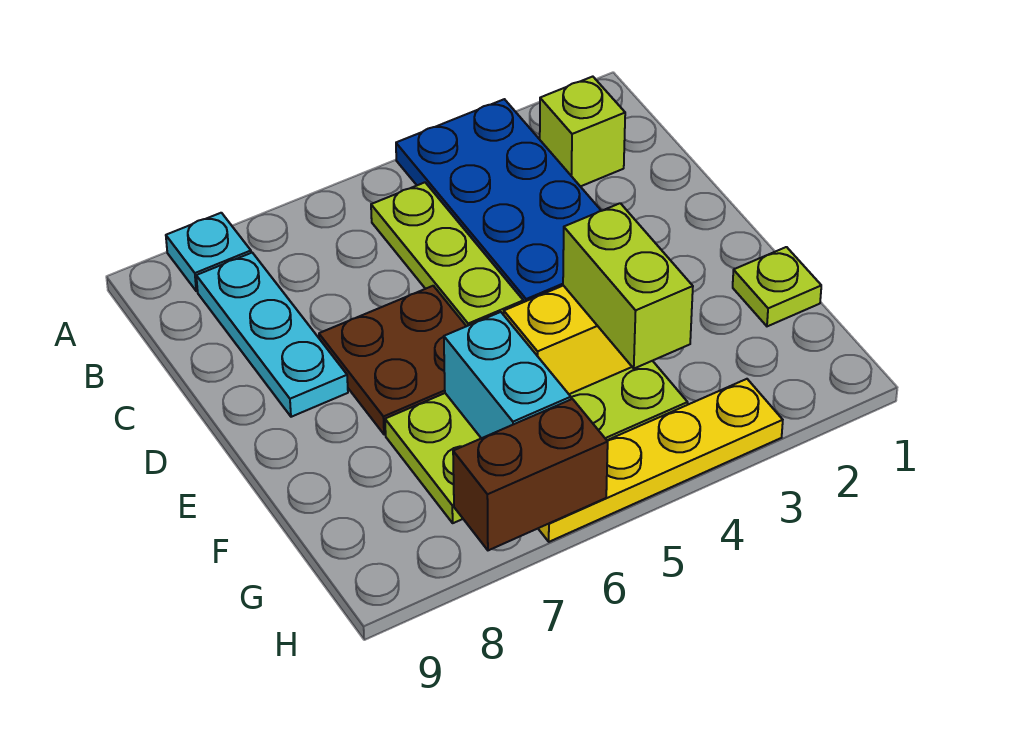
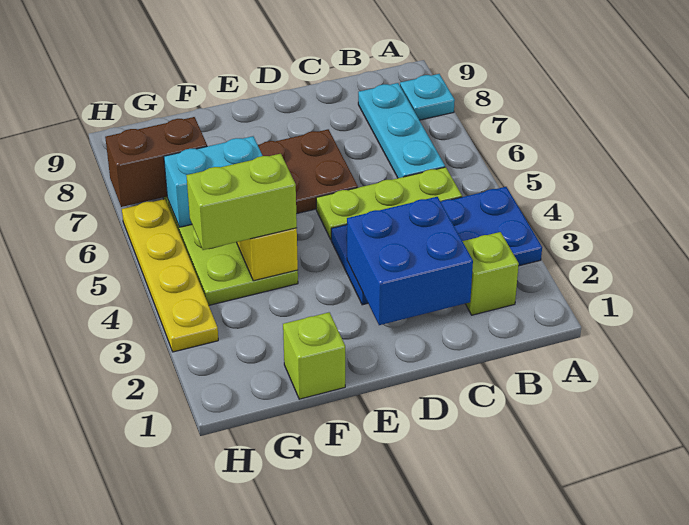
cyan 1x3 plate [196,253,348,417] -> cyan 1x3 plate turned to [358,83,445,178]
none -> blue 2x2 brick [347,197,473,325]
lime 1x1 plate [733,247,821,326] -> lime 1x1 brick [283,312,345,399]
brown 1x2 brick [453,399,608,550] -> brown 1x2 brick turned to [105,117,207,207]

